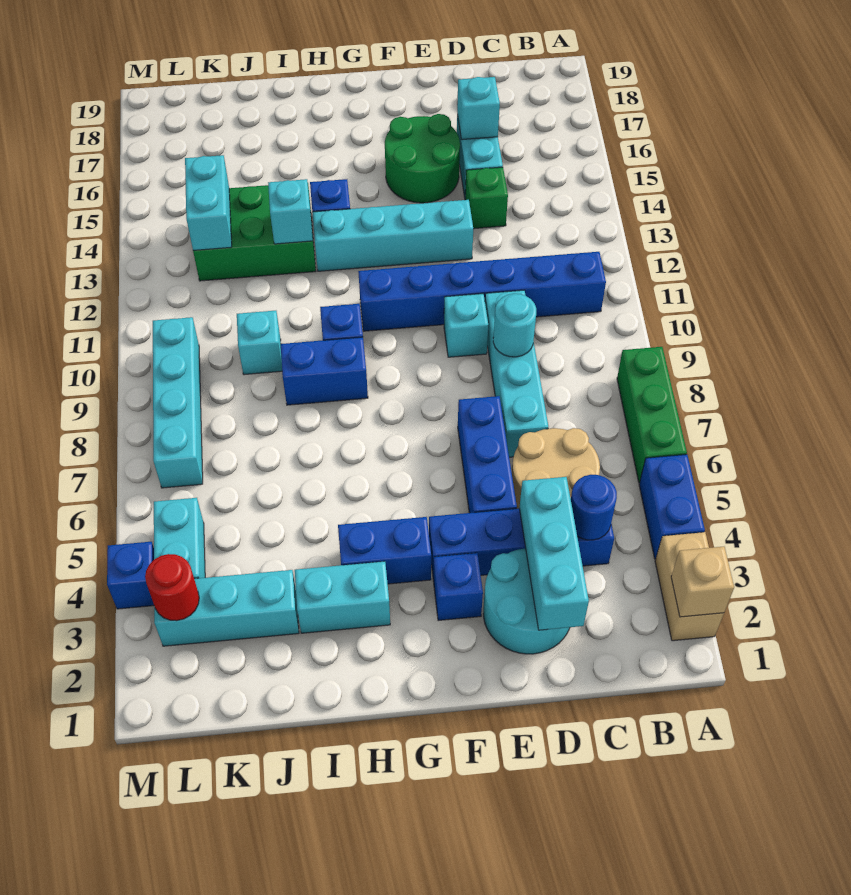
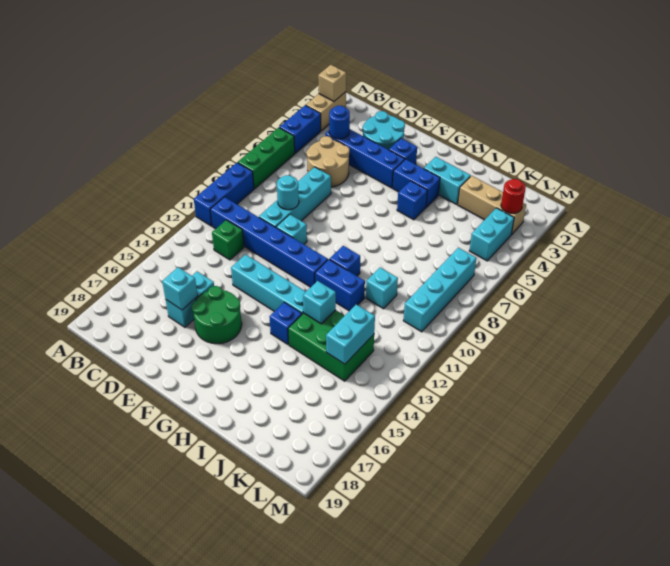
cyan 1x3 brick [519,477,589,630] -> none
green 1x1 brick [465,167,508,229] -> green 1x1 brick moved to [212,220,244,260]
blue 1x3 brick [458,396,517,513] -> blue 1x3 brick moved to [194,163,254,226]
blue 1x2 brick [281,337,368,405] -> blue 1x2 brick moved to [315,260,365,311]
cyan 1x3 brick [154,570,299,646] -> tan 1x3 brick [458,176,526,235]
blue 1x1 brick [107,542,154,609] -> blue 1x1 brick moved to [397,181,428,220]

